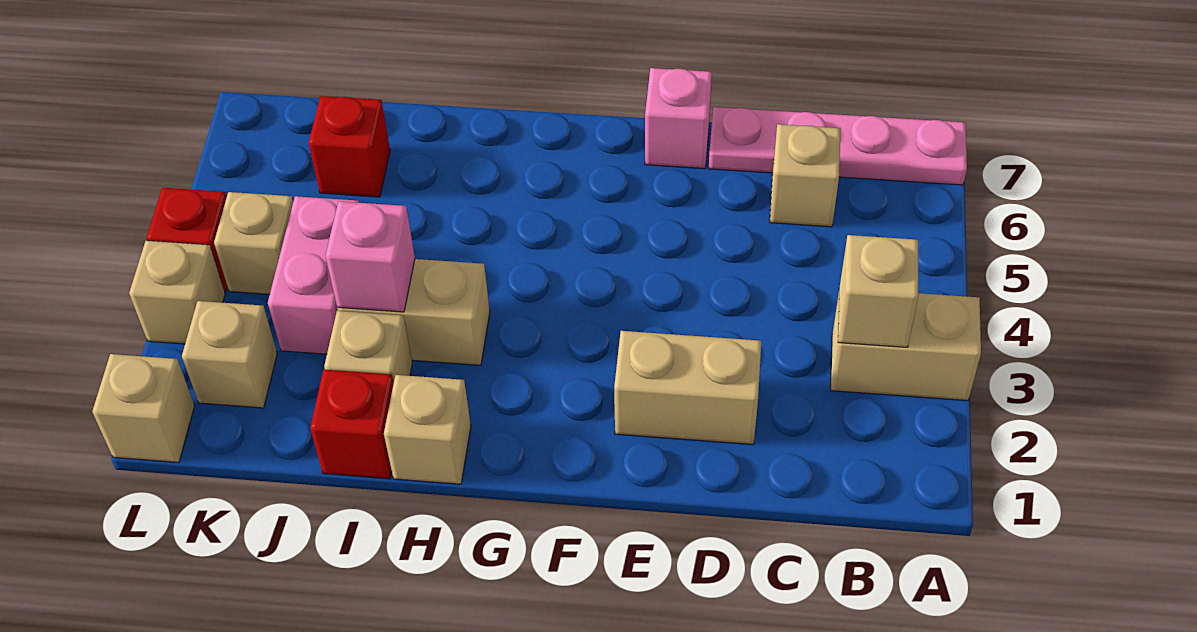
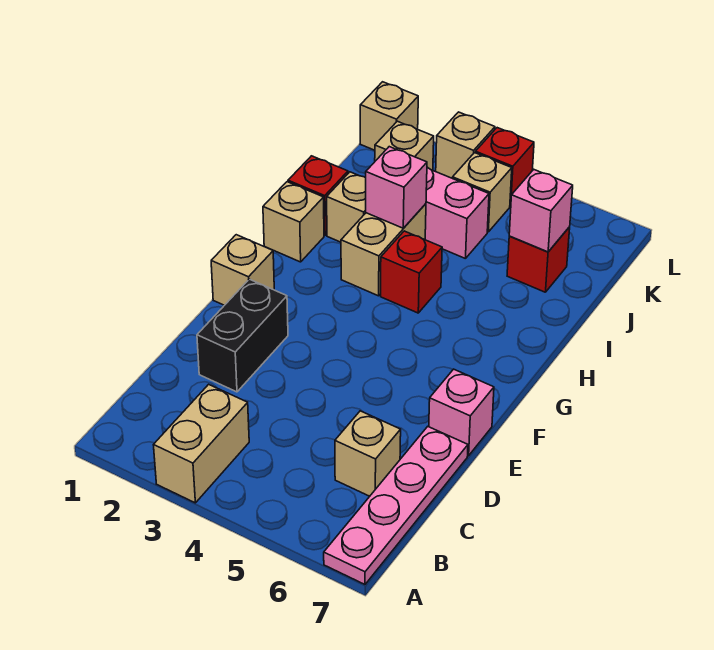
tan 1x1 brick [838,235,918,347] -> tan 1x1 brick moved to [211,235,274,305]
tan 1x2 brick [614,331,761,445] -> black 1x2 brick [197,279,288,392]
none -> red 1x1 brick [381,231,442,313]
none -> pink 1x1 brick [509,170,573,252]

